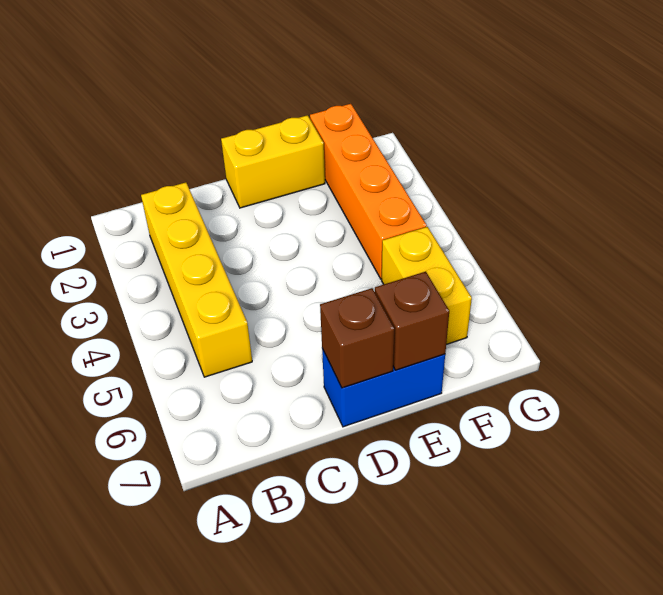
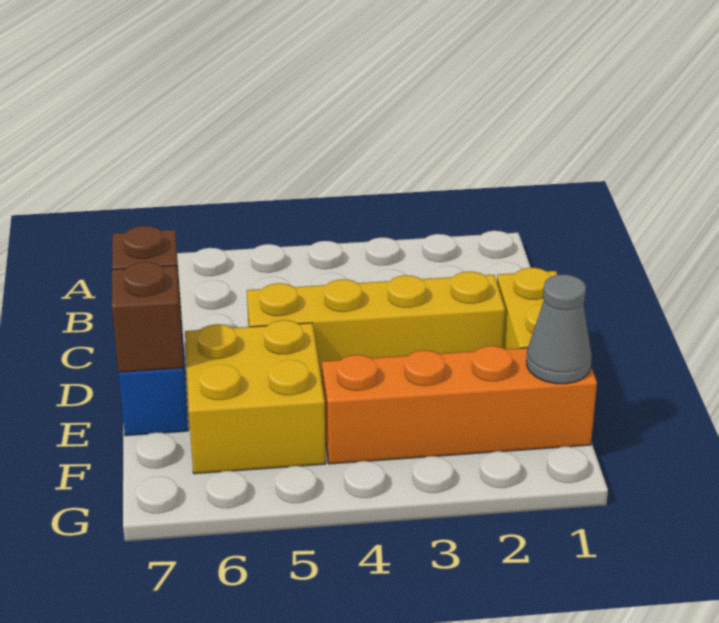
yellow 1x4 brick [141,182,252,377] -> yellow 1x4 brick moved to [247,272,505,381]
none -> grey 1x1 cone [527,275,592,384]
yellow 1x2 brick [382,227,472,344] -> yellow 2x2 brick [185,320,326,474]

